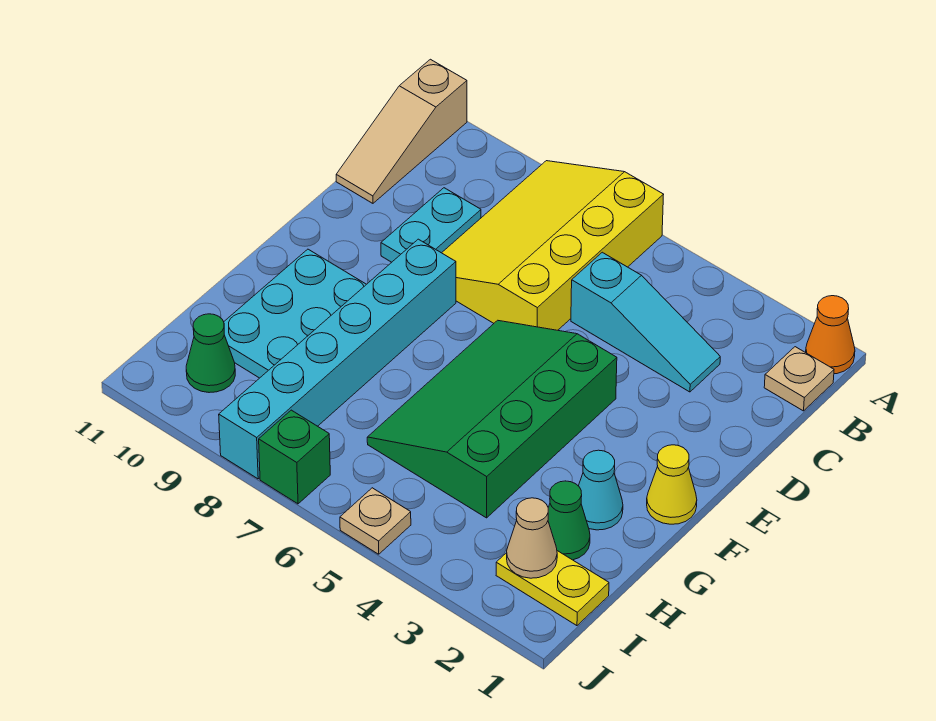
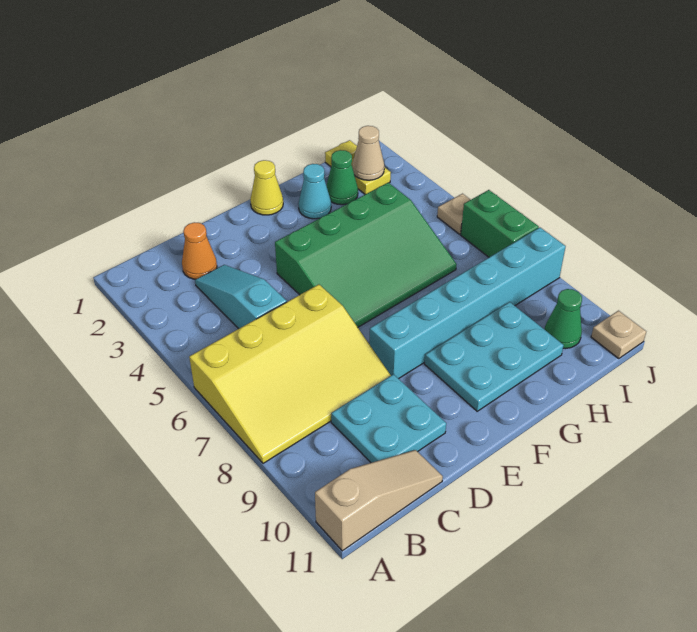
orange 1x1 cone [806,296,855,374] -> orange 1x1 cone moved to [182,222,217,279]
tan 1x1 plate [764,347,834,411] -> tan 1x1 plate moved to [591,311,646,359]
cyan 1x2 plate [381,188,481,262] -> cyan 2x2 plate [331,374,446,463]
green 1x1 brick [259,410,330,504] -> green 1x2 brick [461,190,539,257]

